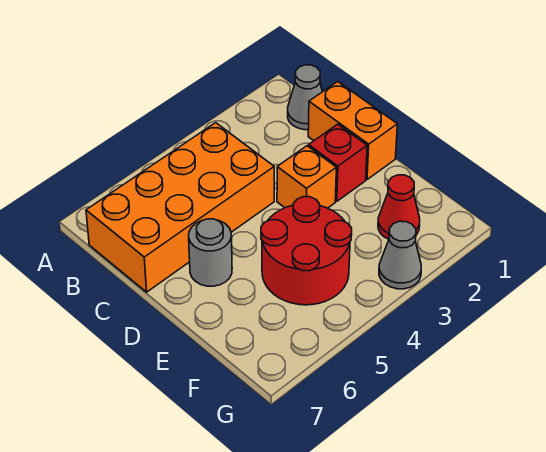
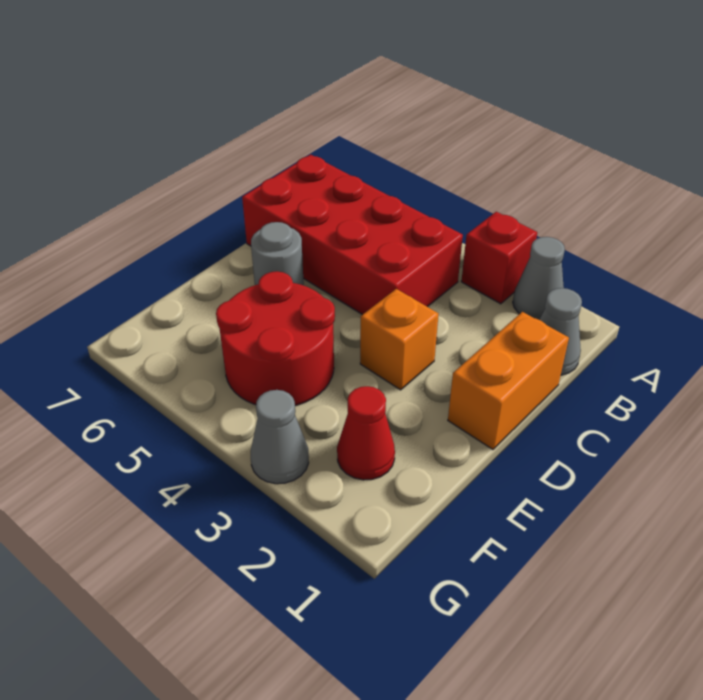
none -> grey 1x1 cone [513,237,565,320]
orange 2x4 brick [86,123,274,292] -> red 2x4 brick [242,155,463,315]
red 1x1 brick [309,124,367,201] -> red 1x1 brick moved to [461,212,537,304]

